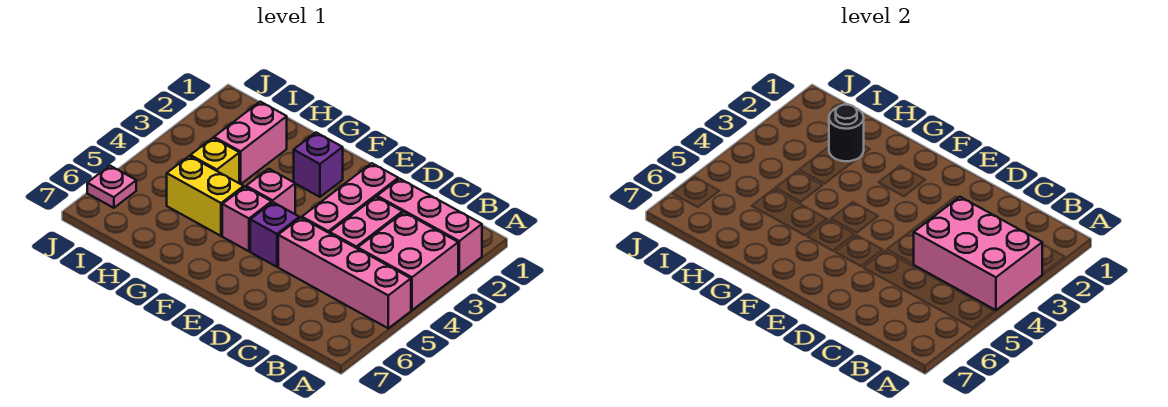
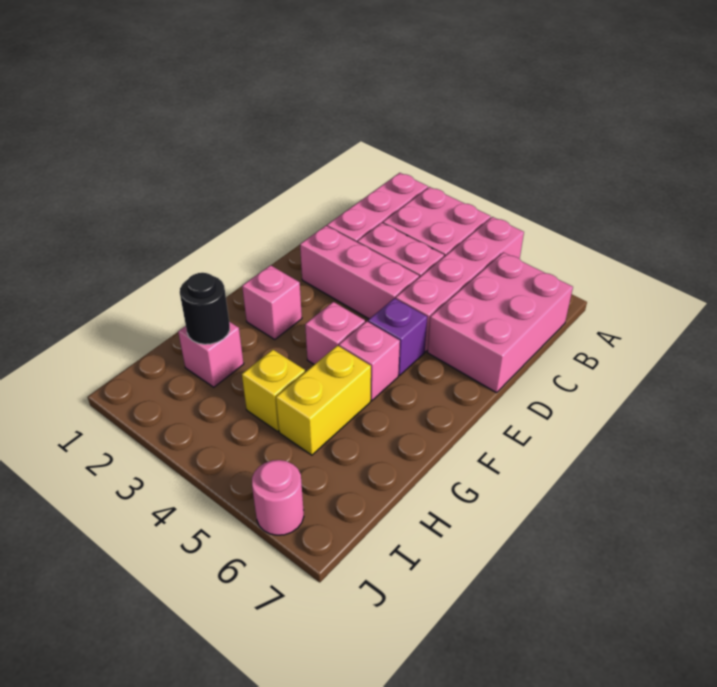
pink 2x3 brick [914,197,1042,310] -> pink 2x3 brick moved to [428,252,573,393]
purple 1x1 brick [294,133,343,197] -> pink 1x1 brick [242,265,302,340]
pink 1x2 brick [214,102,287,184] -> pink 1x1 brick [178,322,244,387]
pink 1x1 plate [87,166,136,208] -> pink 1x1 round brick [252,460,304,535]

